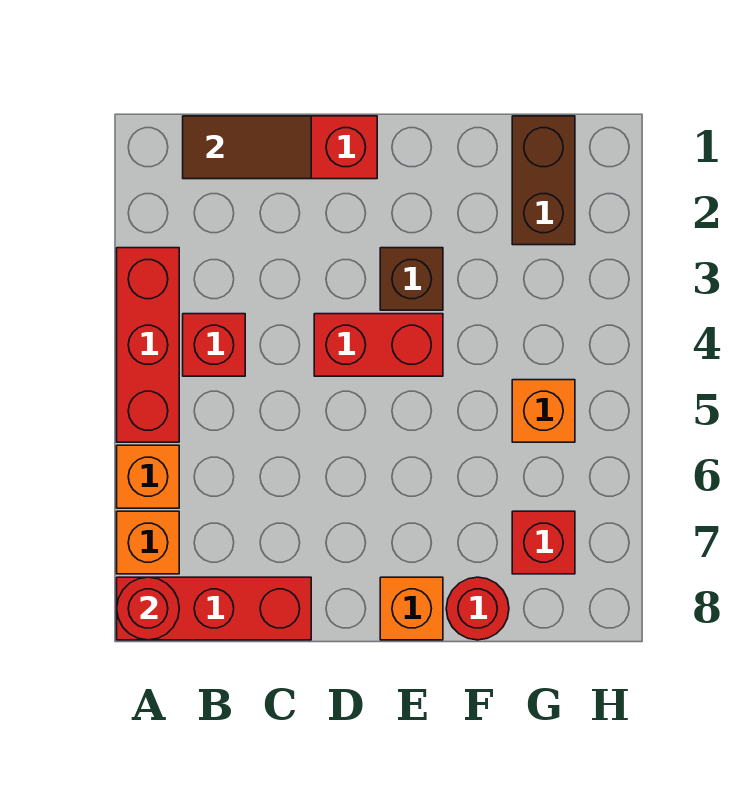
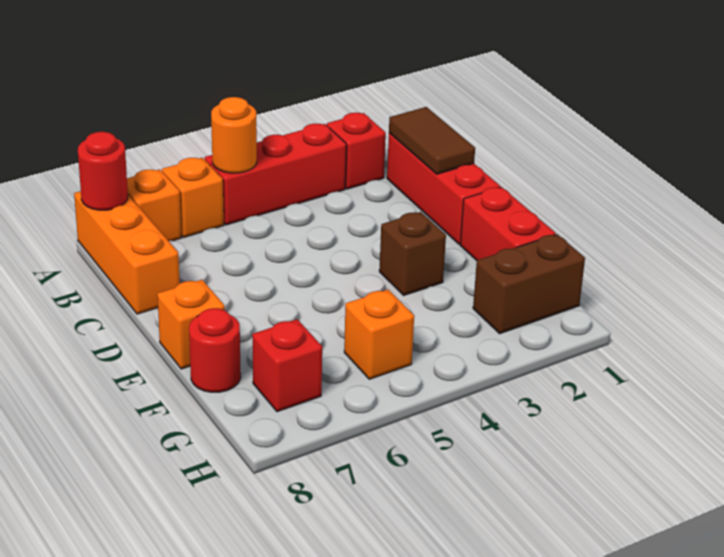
none -> orange 1x1 round brick [211,97,257,173]
red 1x3 brick [117,577,311,640] -> orange 1x3 brick [74,191,180,314]
red 1x1 brick [183,314,245,376] -> red 1x1 brick moved to [327,113,386,189]
red 1x2 brick [314,314,443,376] -> red 1x2 brick moved to [460,187,556,261]

